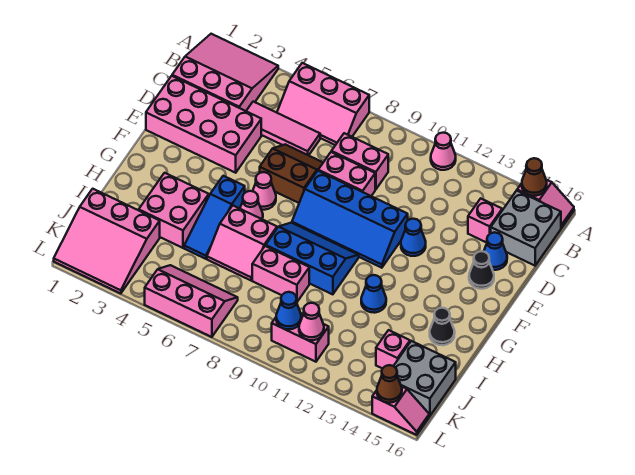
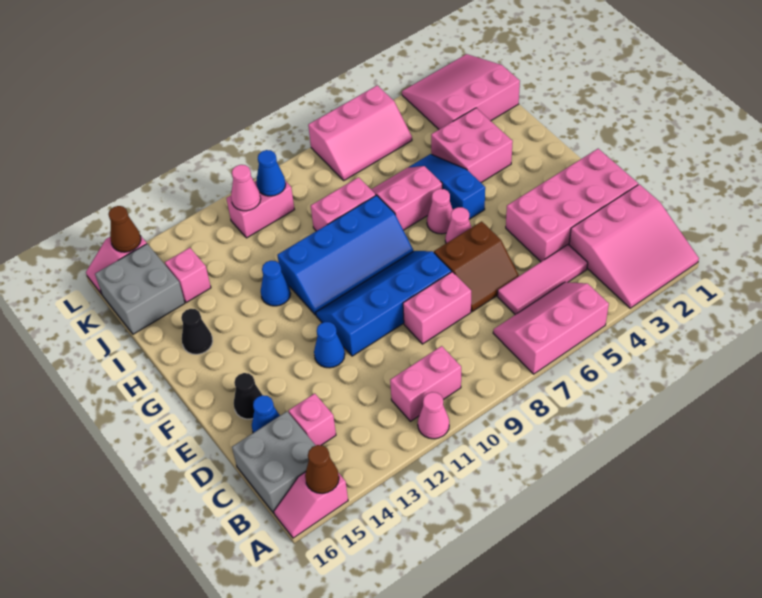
pink 1x2 brick [331,133,388,190] -> pink 1x2 brick moved to [390,346,461,421]
blue 2x3 slope [266,223,359,294] -> blue 2x4 slope [277,195,413,315]

